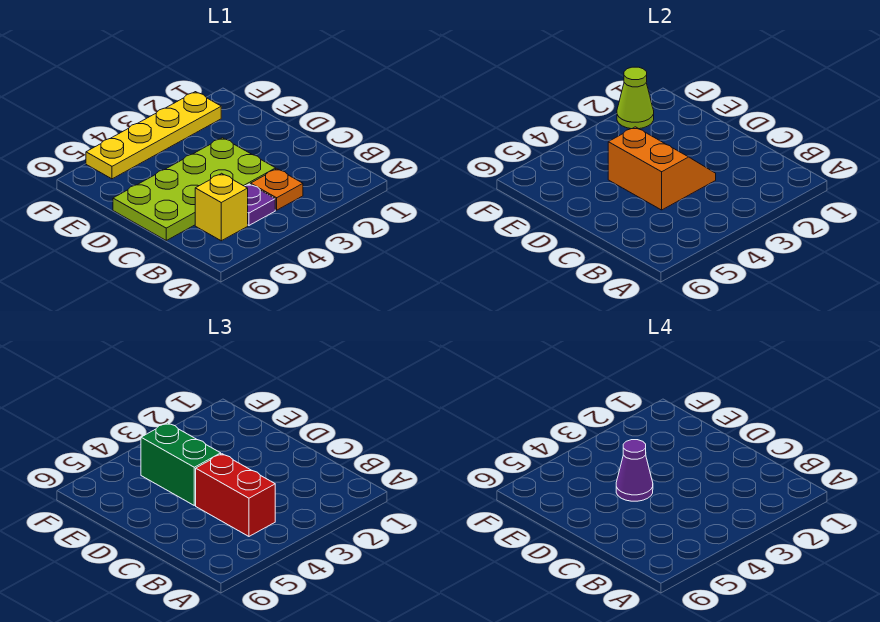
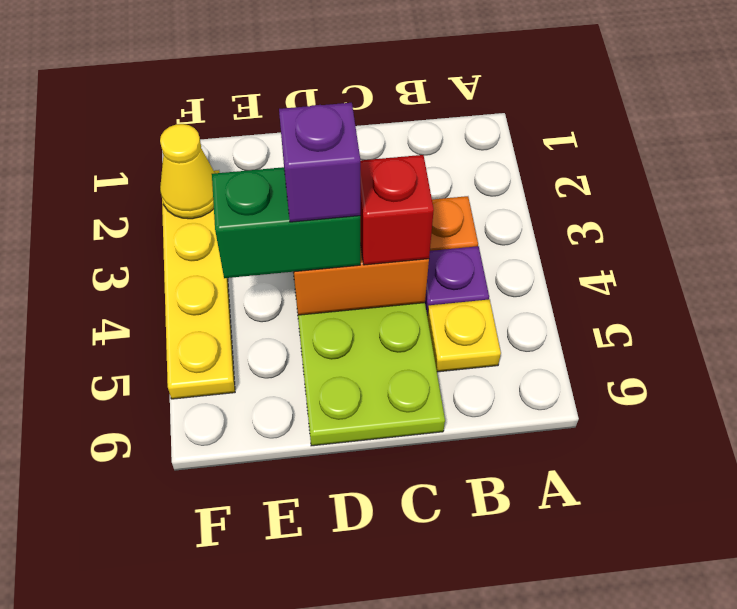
red 1x2 brick [196,454,275,536] -> red 1x1 brick [360,155,434,265]
yellow 1x1 brick [195,173,248,241] -> yellow 1x1 plate [427,299,501,372]
purple 1x1 cone [616,440,653,501] -> purple 1x1 brick [279,103,360,222]
lime 1x1 cone [617,67,654,129] -> yellow 1x1 cone [160,124,215,219]

